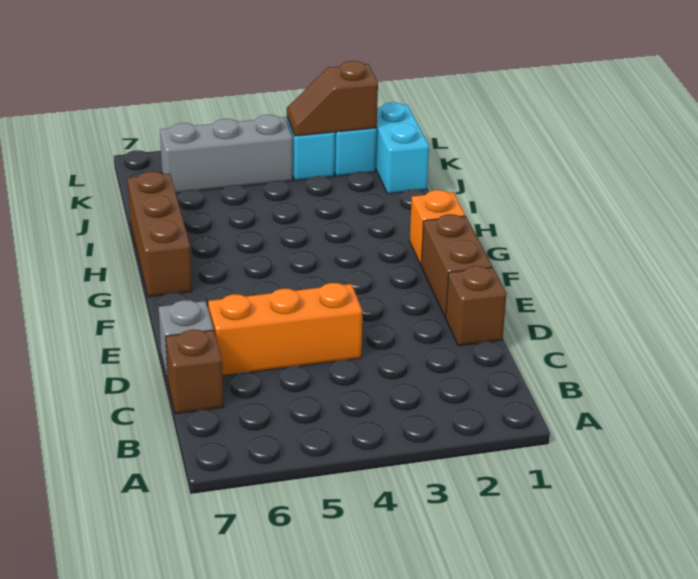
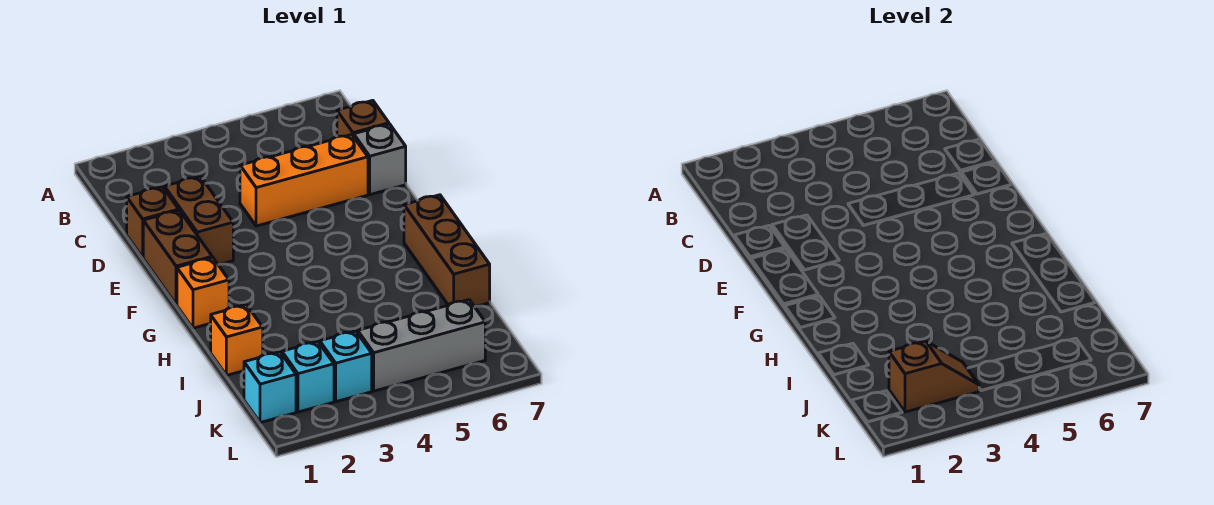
none -> brown 1x2 brick [164,176,233,265]
none -> orange 1x1 brick [211,305,263,375]
cyan 1x2 brick [375,102,429,194] -> cyan 1x1 brick [244,352,296,423]

